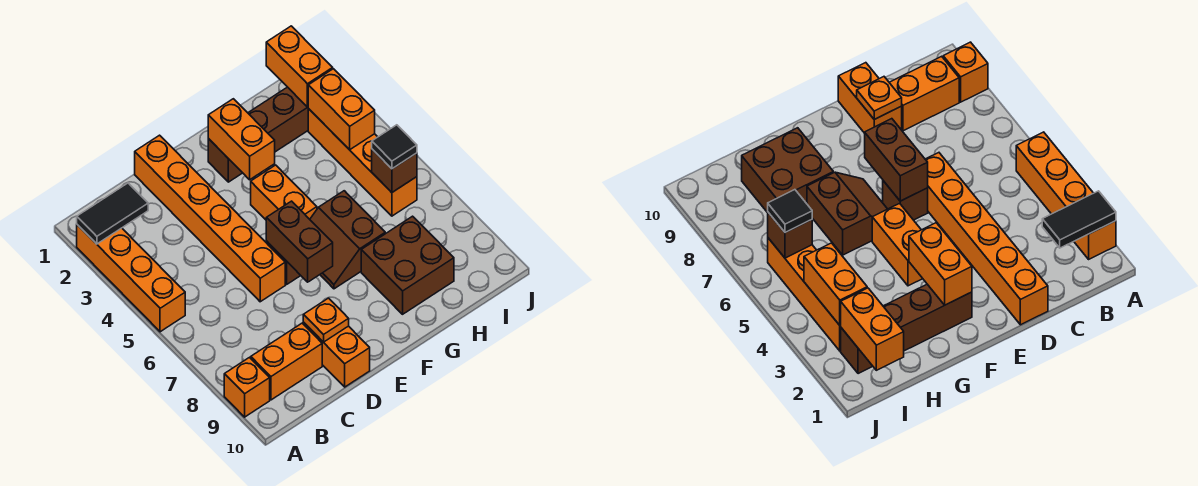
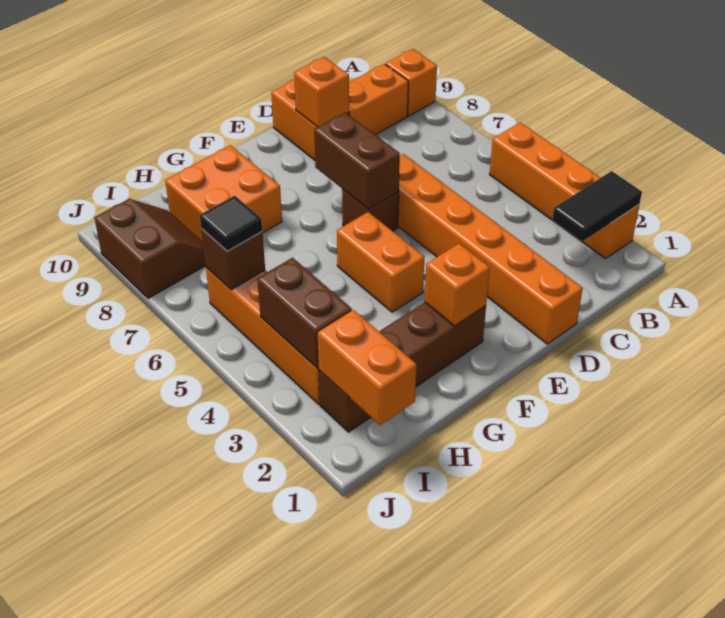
orange 1x1 plate [303,298,349,342] -> orange 1x1 brick [294,57,349,127]
orange 1x2 brick [208,99,275,180] -> orange 1x1 brick [425,244,490,326]
brown 2x2 slope [310,191,385,289] -> brown 2x2 slope moved to [95,199,206,298]
brown 2x2 brick [361,216,454,314] -> orange 2x2 brick [165,145,282,242]
orange 1x2 brick [308,69,375,150] -> brown 1x2 brick [257,258,352,368]

